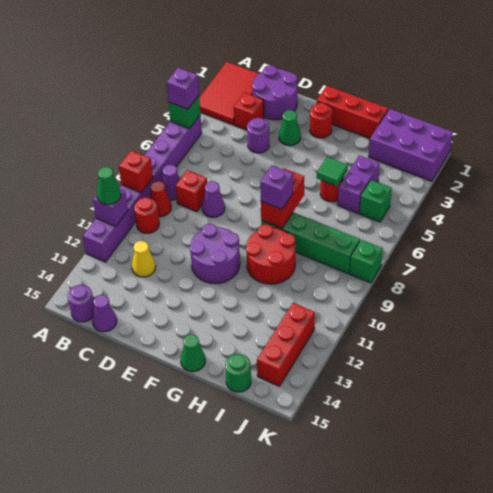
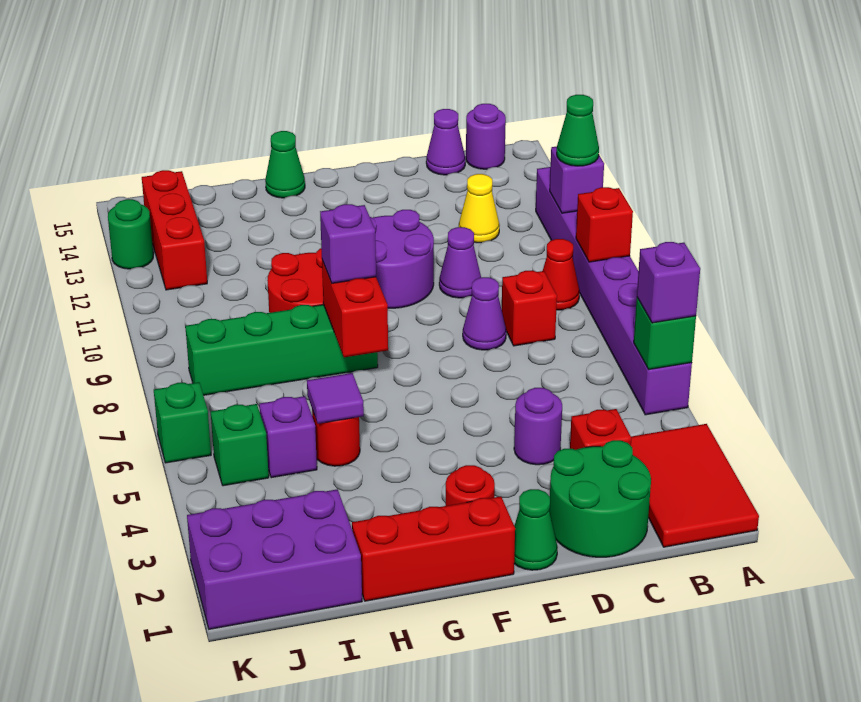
purple 1x1 cone [162,165,180,200] -> purple 1x1 cone moved to [439,227,481,298]
red 1x1 round brick [134,197,159,233] -> none
purple 2x2 round brick [253,65,297,120] -> green 2x2 round brick [549,440,651,557]
green 1x1 cone [279,110,301,146] -> green 1x1 cone moved to [514,489,558,570]
green 1x1 tile [317,157,348,186] -> purple 1x1 tile [307,373,364,424]
purple 1x2 brick [338,155,380,213] -> purple 1x1 brick [259,396,317,478]
green 1x1 round brick [225,354,251,392] -> green 1x1 round brick moved to [108,199,153,269]
green 1x1 brick [350,240,383,283] -> green 1x1 brick moved to [154,382,211,463]

